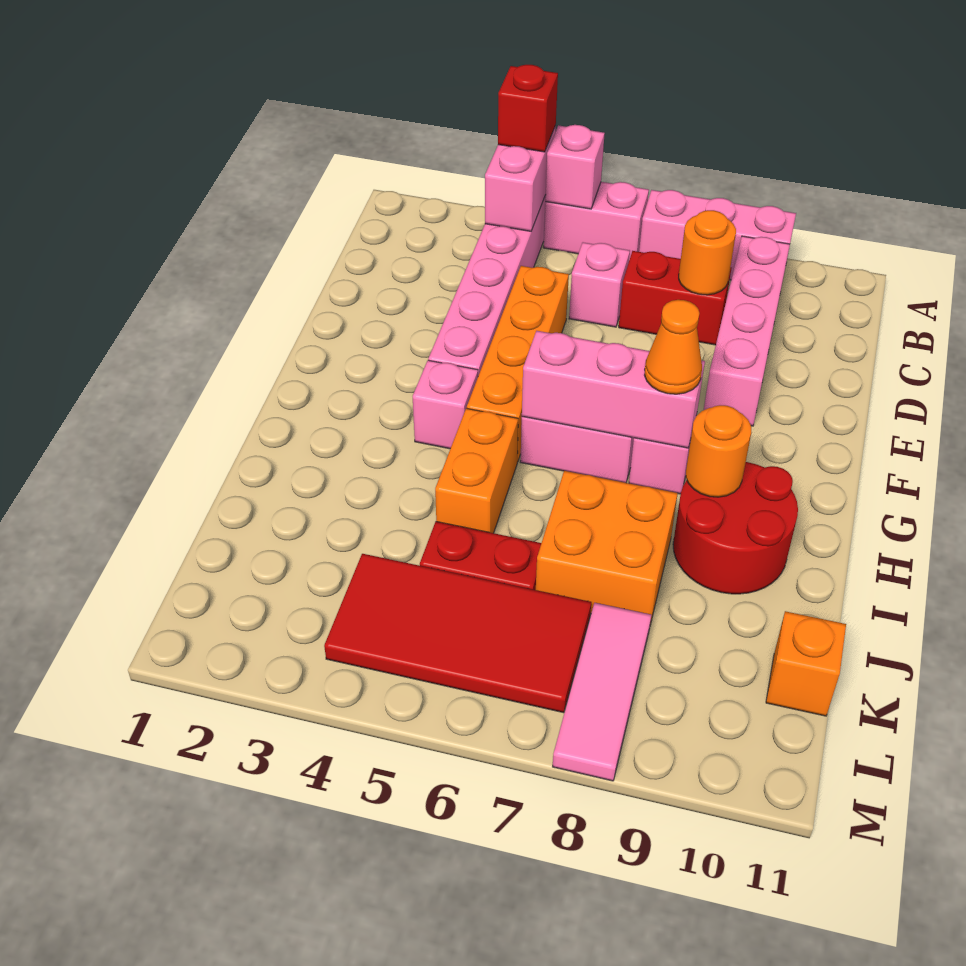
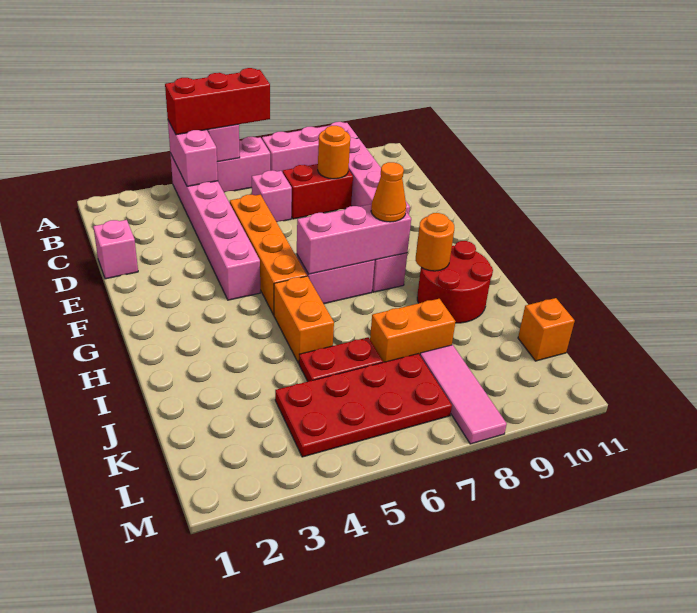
red 1x1 brick [498,65,558,152] -> red 1x3 brick [165,68,270,135]
pink 1x1 brick [413,360,478,449] -> pink 1x1 brick moved to [93,220,138,279]
orange 2x2 brick [536,471,678,623] -> orange 1x2 brick [370,299,456,362]
red 2x4 tile [324,554,591,713] -> red 2x4 plate [275,354,452,457]

